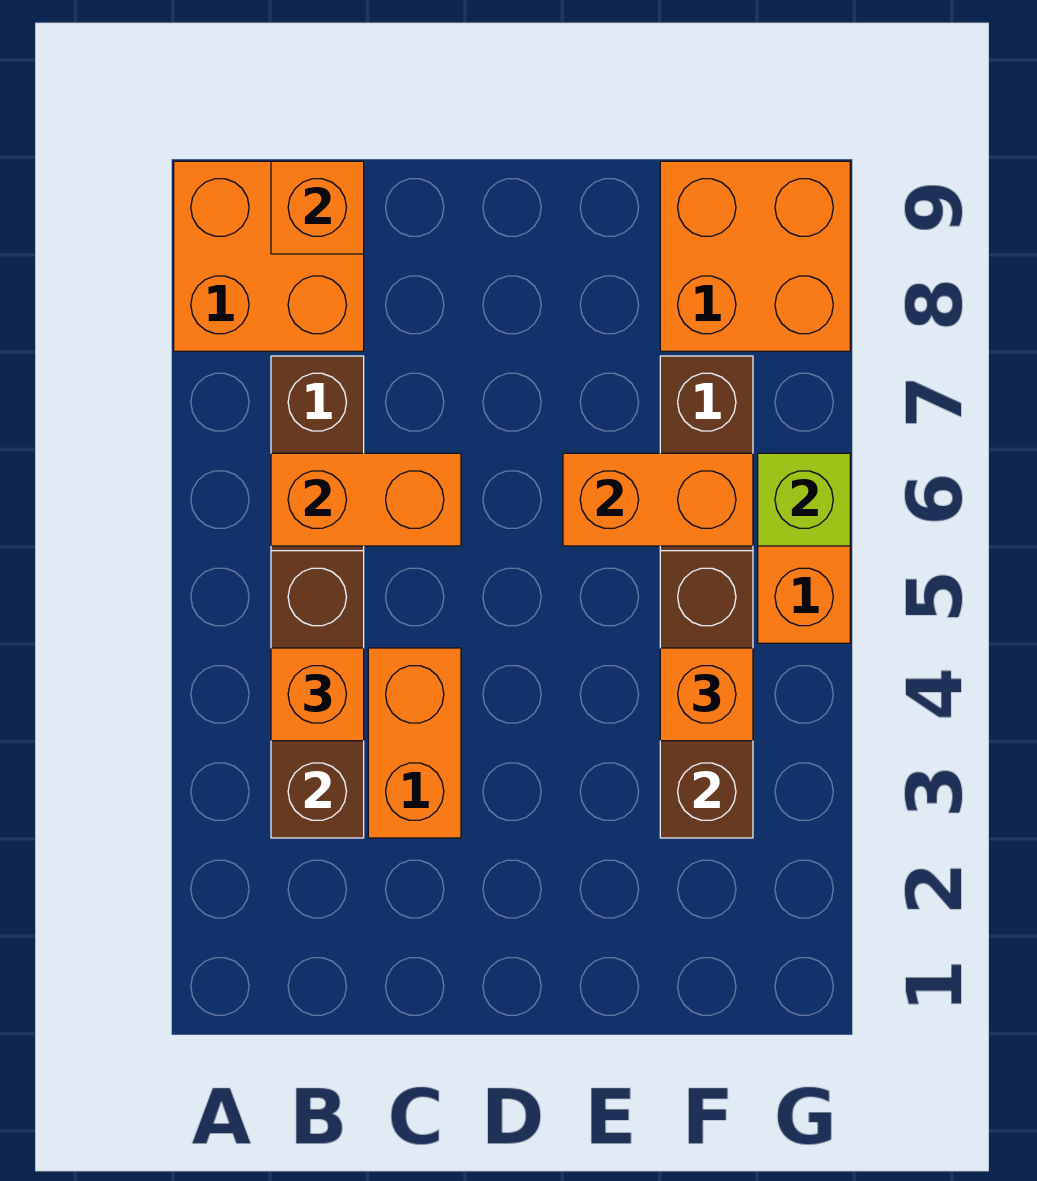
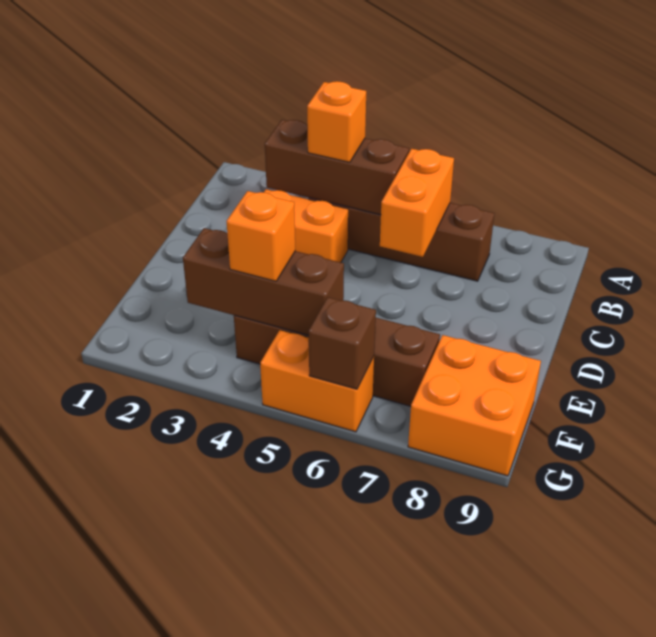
orange 2x2 brick [174,161,364,351] -> none
orange 1x1 brick [271,161,364,254] -> none
orange 1x2 brick [563,453,753,546] -> none
lime 1x1 brick [758,453,850,546] -> brown 1x1 brick [308,297,376,389]

